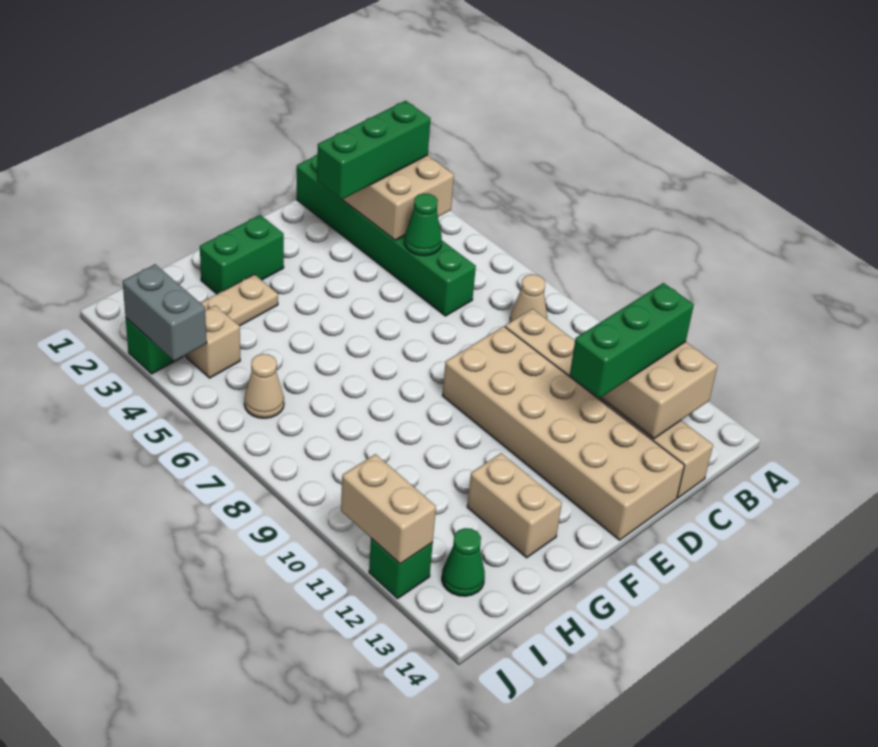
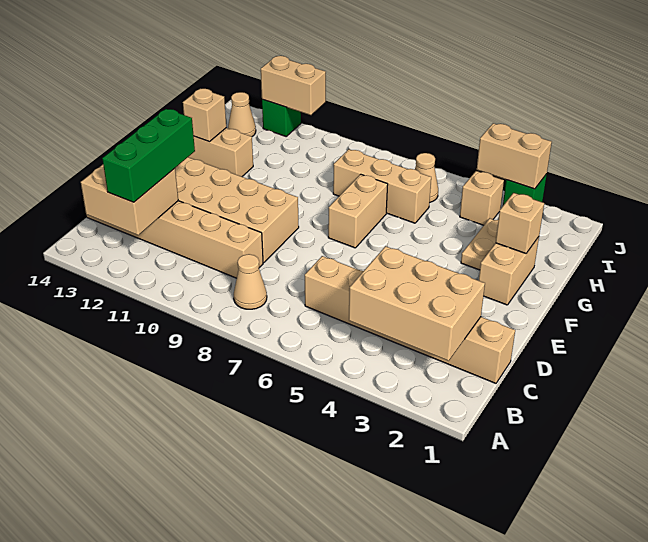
green 1x3 brick [317,101,431,200] -> none
green 1x6 brick [297,155,476,316] -> tan 1x6 brick [305,256,515,383]
green 1x1 cone [404,193,442,256] -> none
green 1x2 brick [200,215,284,294] -> tan 1x2 brick [479,237,539,305]
none -> tan 1x2 brick [328,174,388,248]
none -> tan 1x1 brick [496,193,544,253]
none -> tan 1x1 brick [183,89,226,142]
none -> tan 1x3 brick [333,149,431,223]
green 1x1 cone [442,528,485,596] -> tan 1x1 cone [228,92,256,137]
grey 1x2 brick [123,264,207,361] -> tan 1x2 brick [477,123,552,189]

